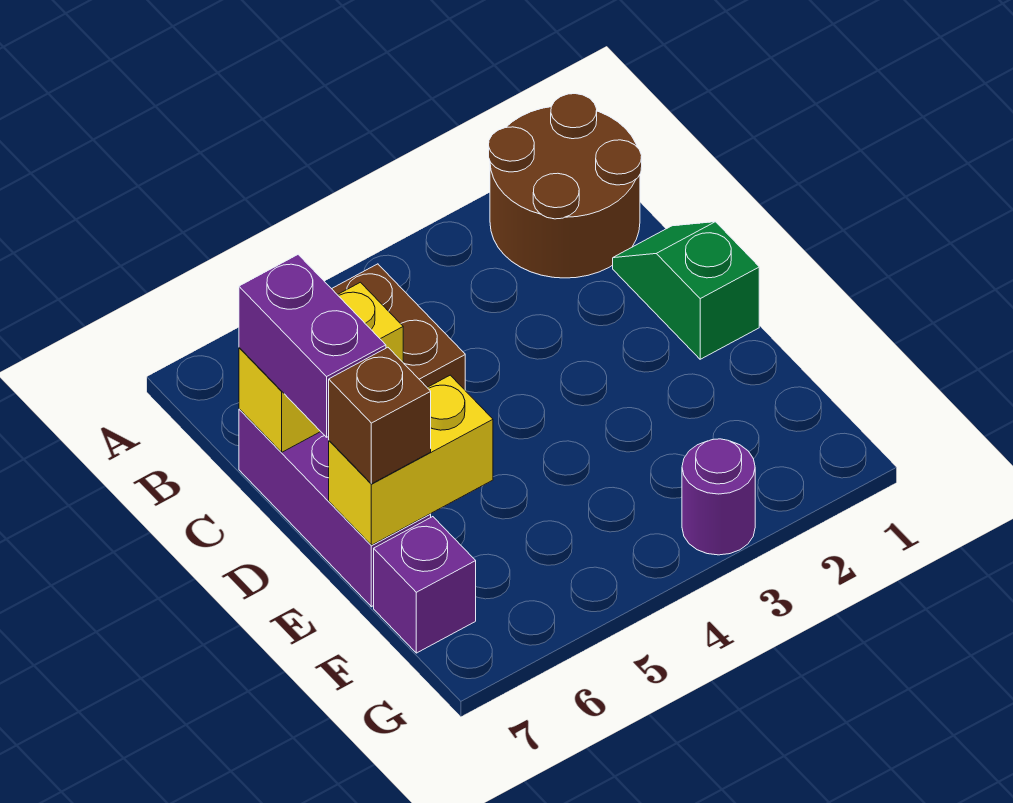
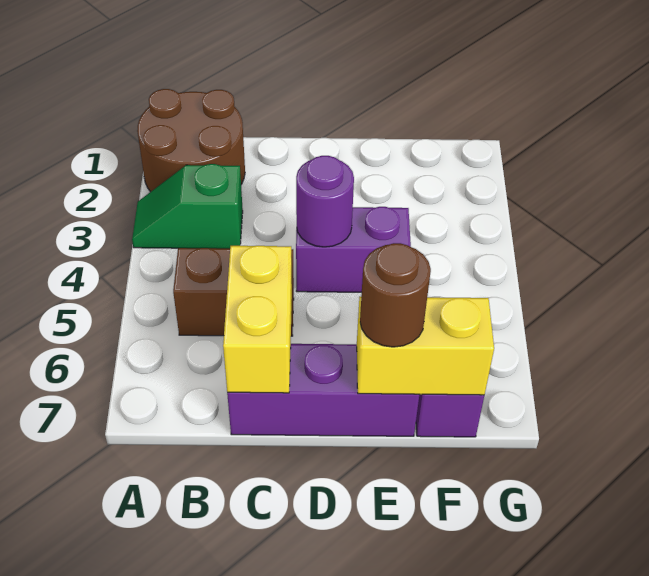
green 1x2 slope [613,222,759,359] -> green 1x2 slope moved to [132,164,243,249]
purple 1x2 brick [239,255,386,437] -> purple 1x2 brick moved to [296,207,411,292]
yellow 1x2 brick [329,375,493,545] -> yellow 1x2 brick turned to [357,297,494,395]
brown 1x1 brick [329,347,431,484] -> brown 1x1 round brick [360,243,431,347]
purple 1x1 round brick [682,439,755,555] -> purple 1x1 round brick moved to [296,156,354,247]

